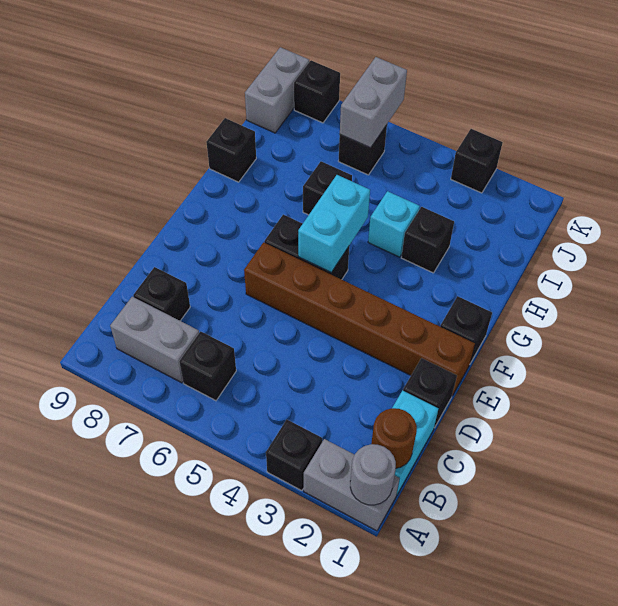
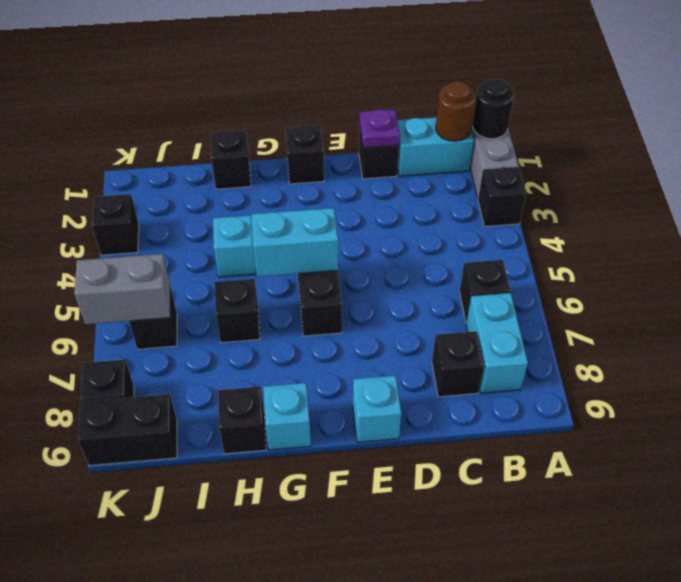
grey 1x1 round brick [350,444,396,505] -> black 1x1 round brick [473,79,514,139]
grey 1x2 brick [110,297,199,383] -> cyan 1x2 brick [466,293,528,393]
none -> purple 1x1 plate [359,109,400,148]
brown 1x6 brick [244,242,475,396] -> none
none -> cyan 1x1 brick [353,376,401,442]
none -> cyan 1x1 brick [263,383,311,450]
black 1x1 brick [401,207,454,273] -> black 1x1 brick moved to [210,130,251,189]
grey 1x2 brick [245,47,309,133] -> black 1x2 brick [78,394,177,466]

